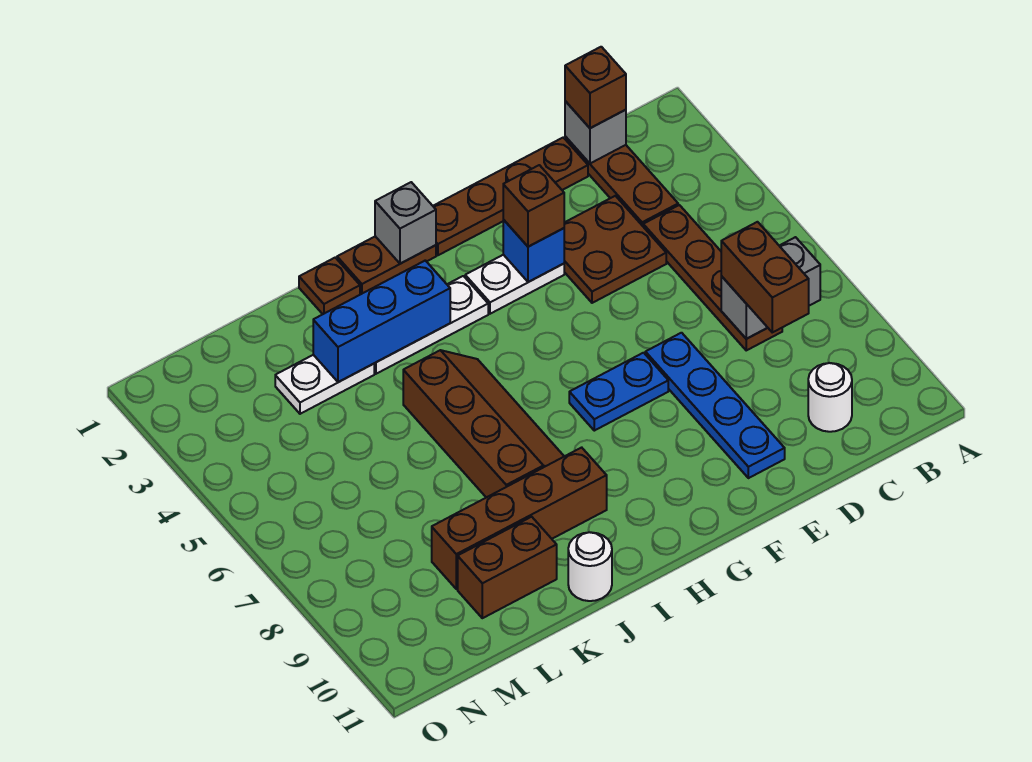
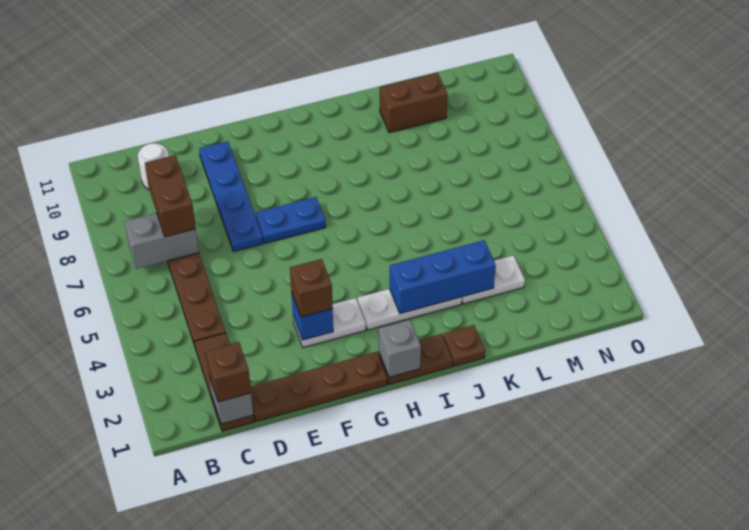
brown 2x2 plate [564,196,666,303] -> none
brown 2x4 slope [403,350,564,498] -> none
brown 1x4 brick [432,447,607,589] -> none
white 1x1 round brick [568,532,612,601] -> none

